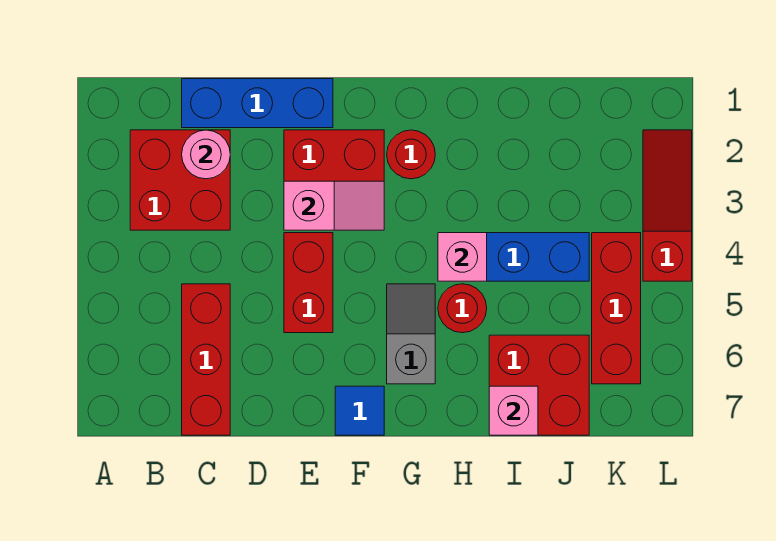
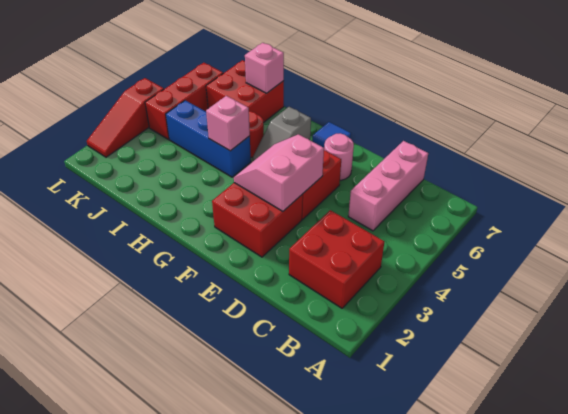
blue 1x3 brick [182,79,333,128] -> none
pink 1x1 round brick [182,130,230,179] -> pink 1x1 round brick moved to [324,133,354,180]
red 1x3 brick [182,284,230,435] -> pink 1x3 brick [348,141,428,231]
pink 1x2 slope [284,181,384,230] -> pink 2x2 slope [234,134,324,211]
red 1x1 round brick [387,130,435,179] -> none

